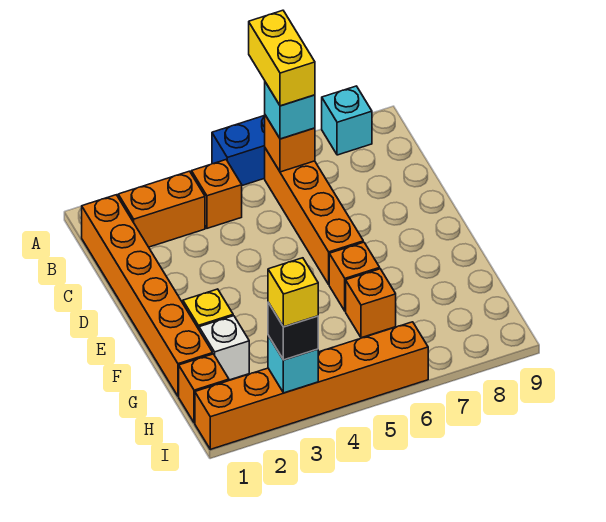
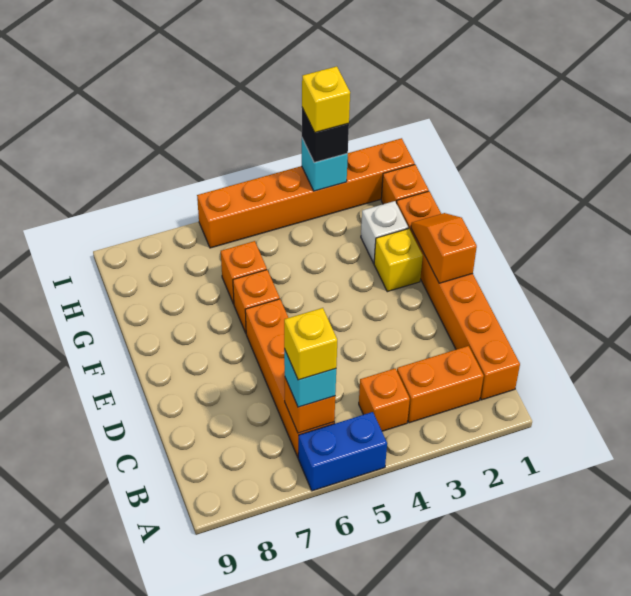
yellow 1x2 brick [249,10,315,106] -> yellow 1x1 brick [284,308,337,380]
cyan 1x1 brick [322,86,372,155] -> none
none -> orange 1x2 slope [411,213,477,283]

